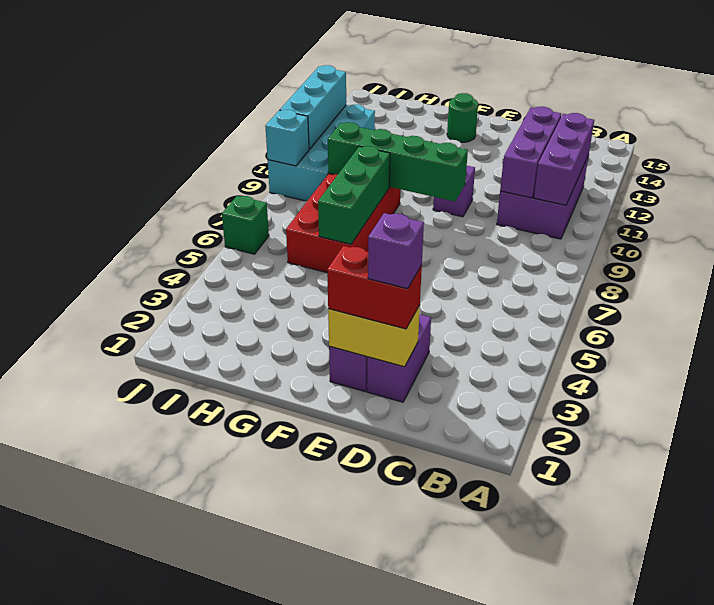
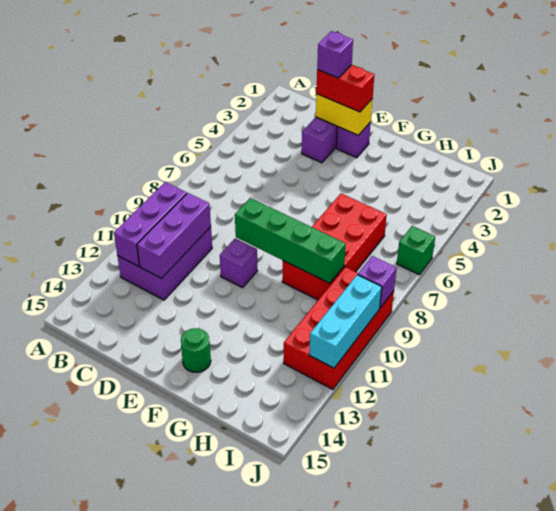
green 1x3 brick [318,146,390,244] -> none
cyan 2x4 brick [268,104,375,201] -> red 2x4 brick [284,267,394,389]
cyan 1x1 brick [265,110,309,166] -> purple 1x1 brick [358,256,397,308]

